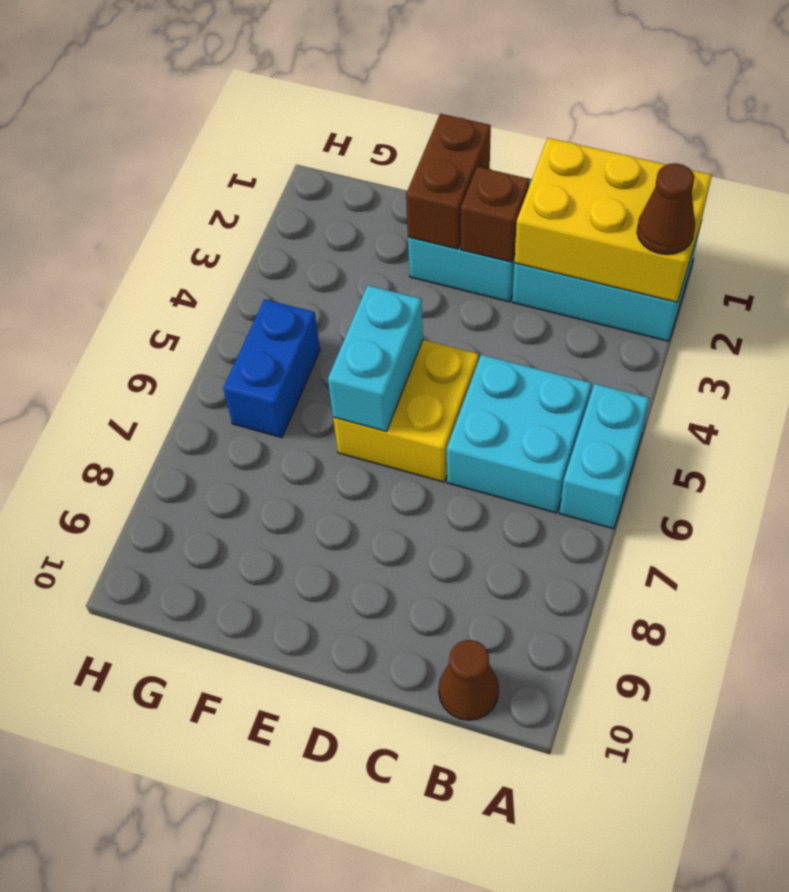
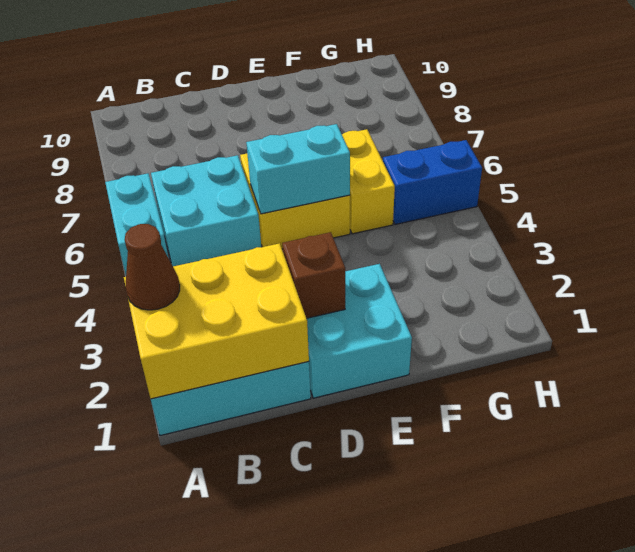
brown 1x1 cone [439,640,499,720] -> none
brown 1x2 brick [406,114,491,249] -> none
cyan 1x2 brick [328,285,423,432] -> cyan 1x2 brick turned to [246,124,350,214]
none -> yellow 1x2 brick [342,129,395,234]
blue 1x2 brick [223,299,320,438] -> blue 1x2 brick turned to [383,140,482,224]

